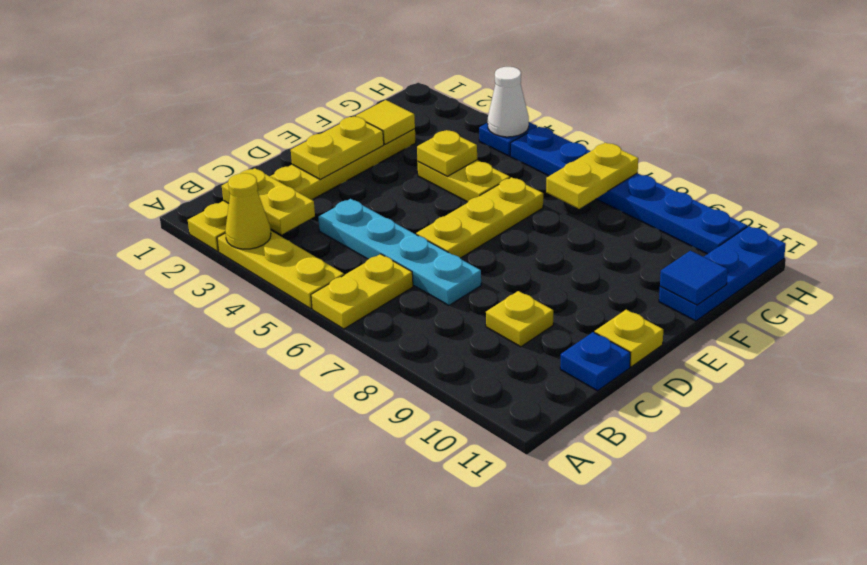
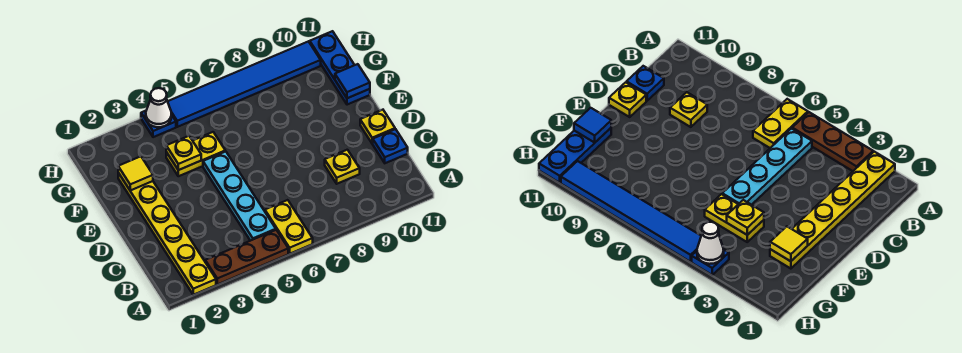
yellow 1x3 plate [217,231,344,309] -> brown 1x3 plate [205,230,288,285]
yellow 1x1 cone [225,173,271,249] -> none
yellow 1x2 plate [222,168,315,234] -> none
cyan 1x4 plate [318,199,481,305] -> cyan 1x4 plate turned to [203,151,276,241]
yellow 1x2 plate [291,116,384,179] -> none
yellow 1x3 plate [416,177,543,258] -> none
yellow 1x2 plate [546,143,638,209] -> none
blue 1x6 plate [511,127,747,254] -> blue 1x6 tile [168,41,321,127]

